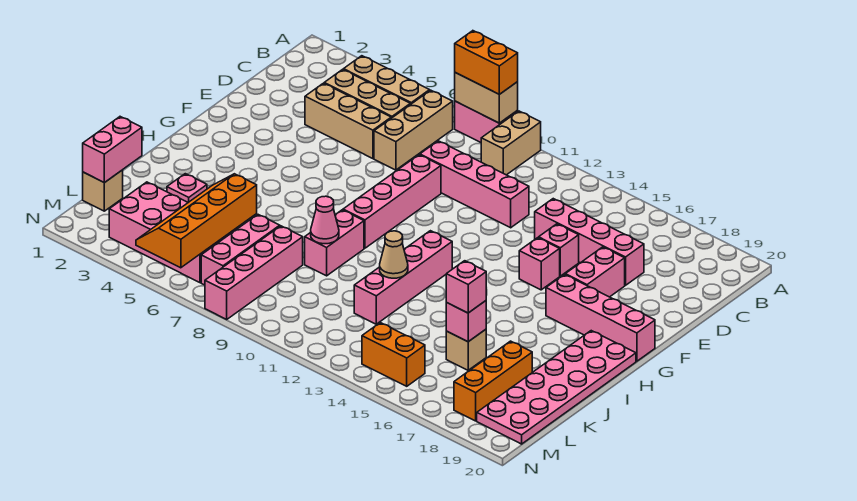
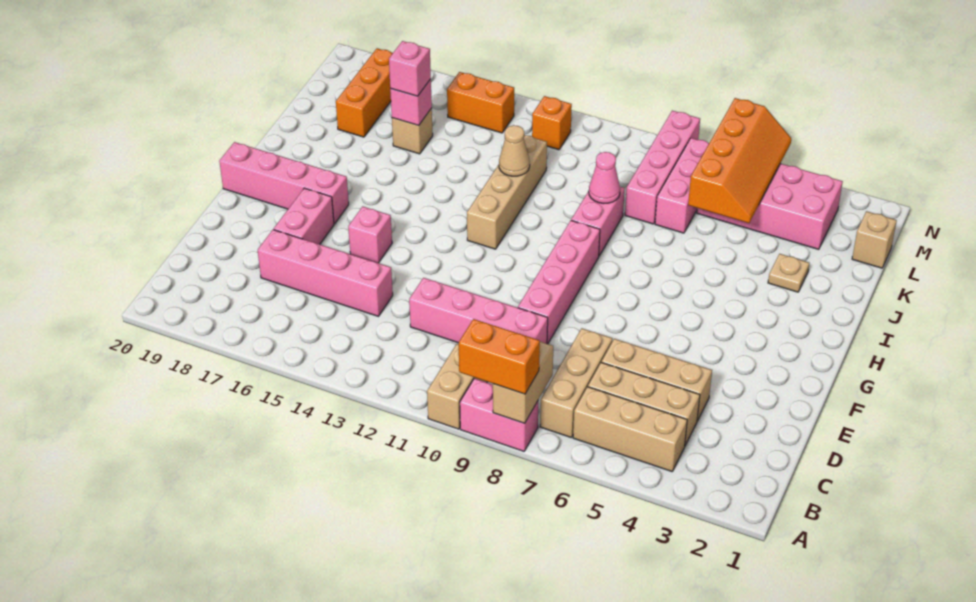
tan 1x2 brick [455,73,518,123] -> tan 1x2 brick turned to [493,342,553,423]
pink 1x1 brick [539,224,579,276] -> none
pink 1x4 brick [354,231,452,324] -> tan 1x4 brick [467,135,547,249]
pink 2x6 plate [477,331,636,444] -> none
pink 1x1 plate [167,174,207,202] -> tan 1x1 plate [768,254,809,292]
pink 1x2 brick [83,117,142,183] -> none
none -> orange 1x1 brick [532,96,572,150]

